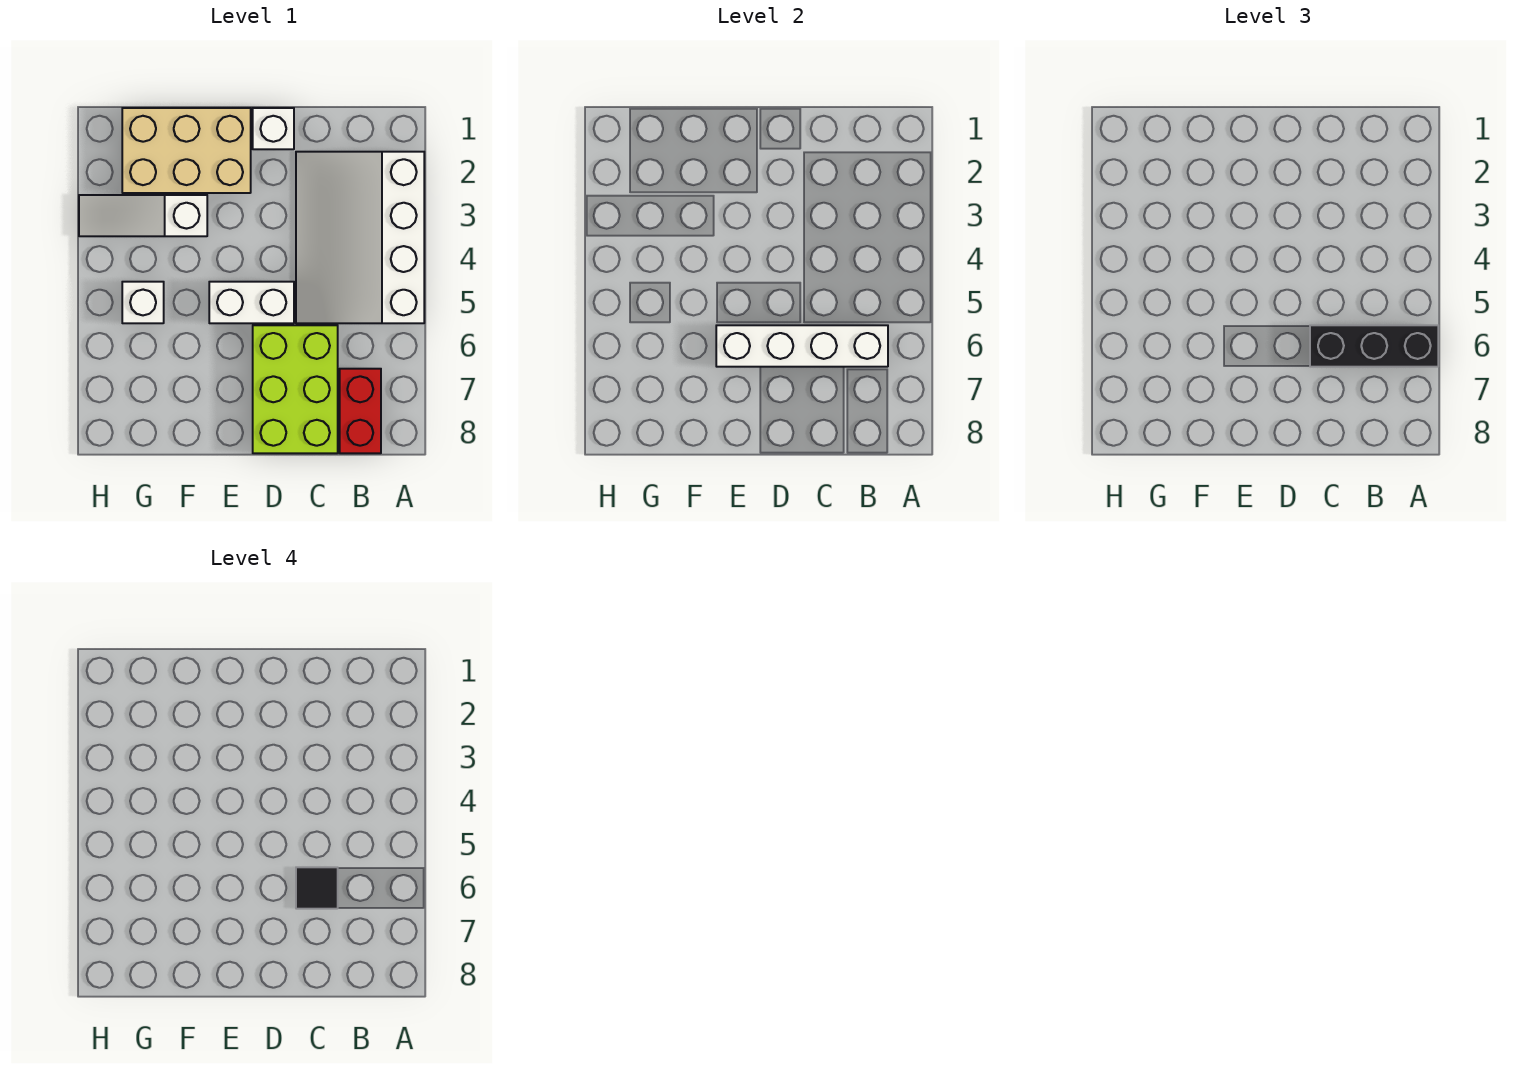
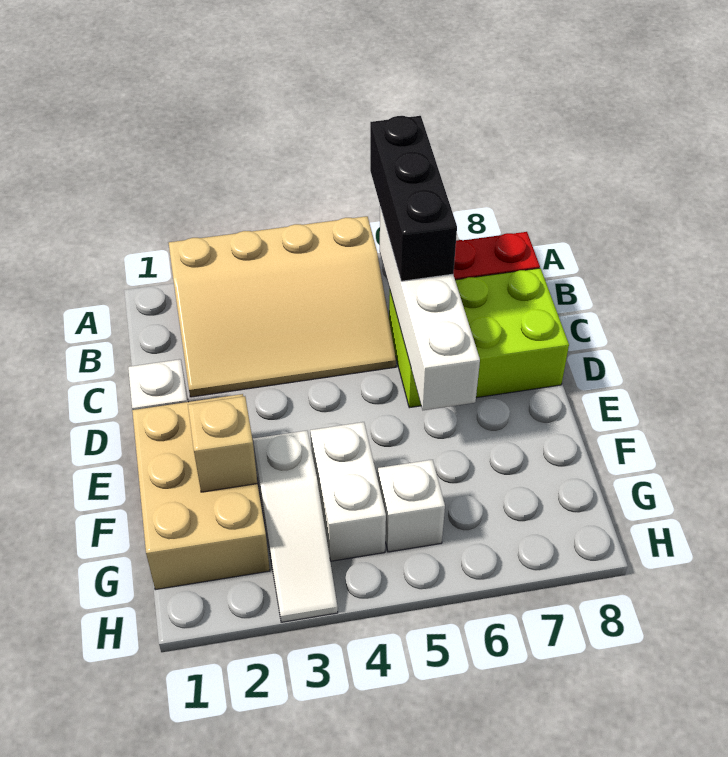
white 3x4 slope [296,152,424,323] -> tan 3x4 slope [169,216,396,397]
black 1x1 tile [296,867,338,909] -> none
white 1x2 brick [209,282,294,323] -> white 1x2 brick moved to [310,422,386,561]
none -> tan 1x1 brick [188,396,258,492]

